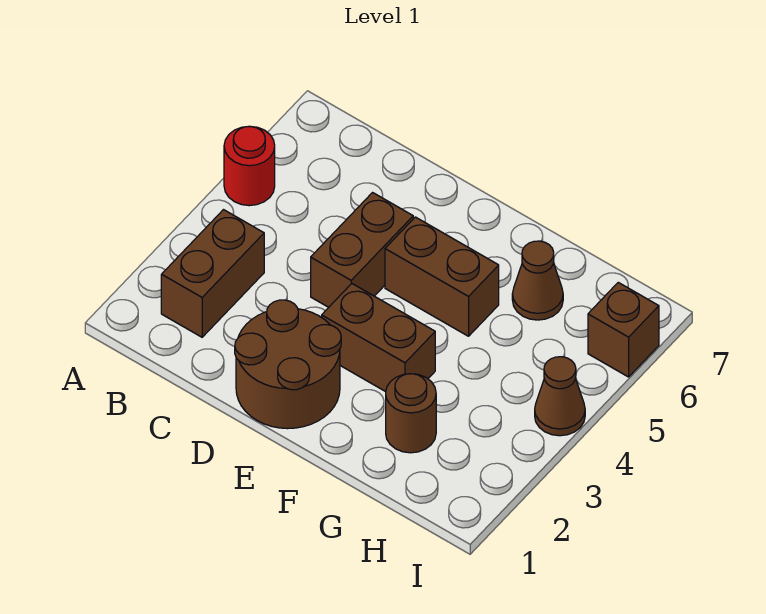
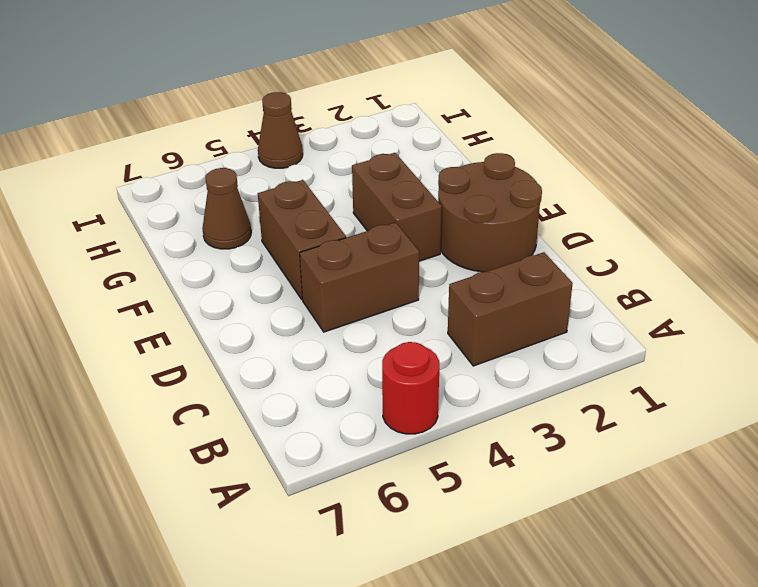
brown 1x1 round brick [386,374,436,453] -> none
brown 1x1 brick [588,282,659,377] -> none

